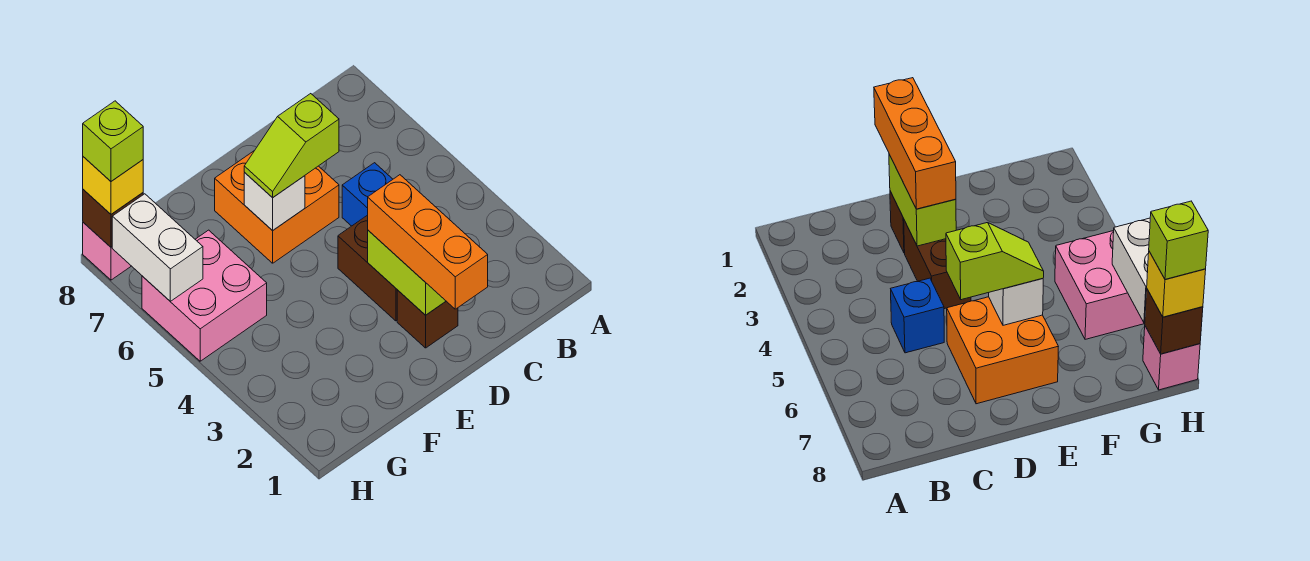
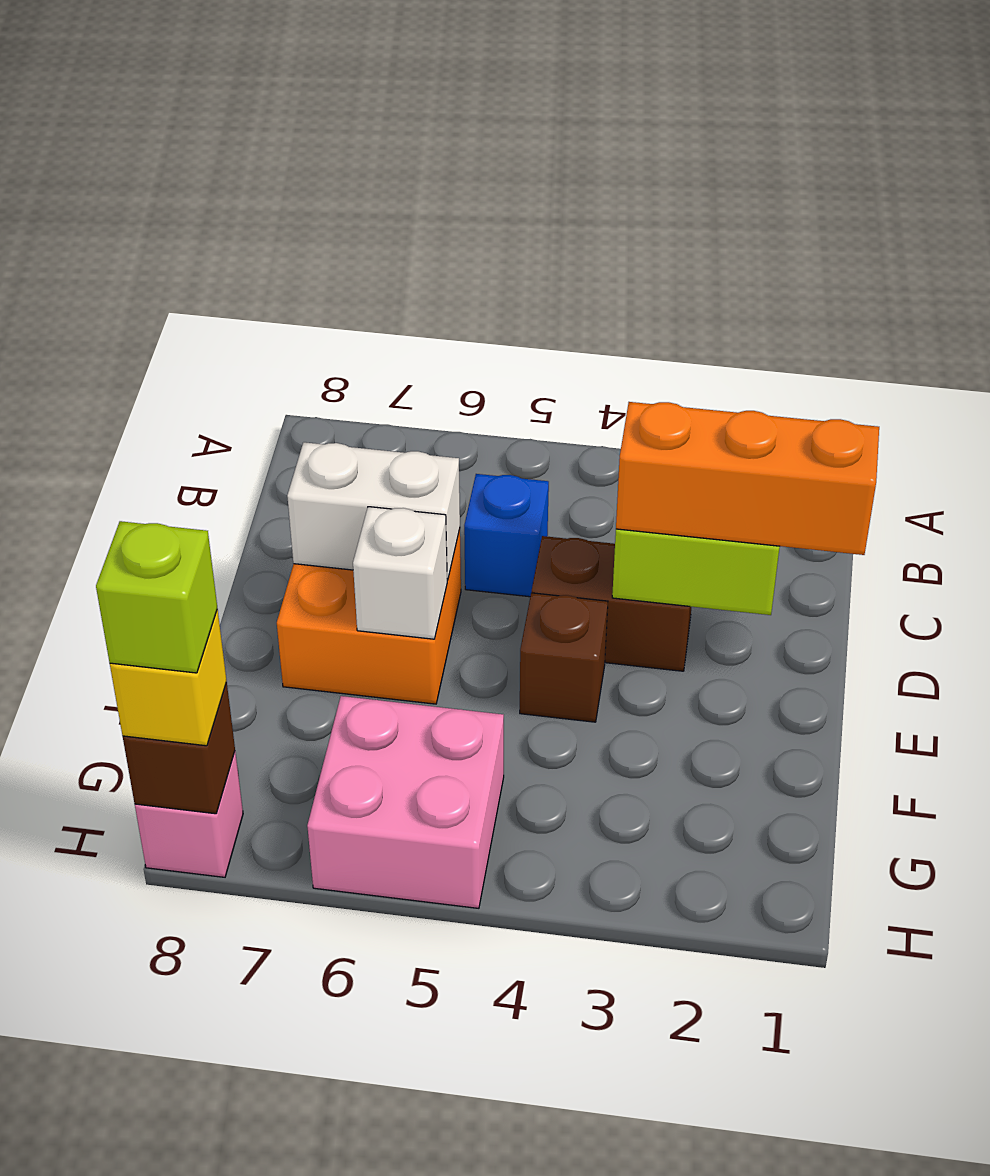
brown 1x1 brick [397,290,458,348] -> brown 1x1 brick moved to [520,593,608,722]
lime 1x2 slope [244,94,339,198] -> none
white 1x2 brick [112,194,203,301] -> white 1x2 brick moved to [287,442,460,580]

